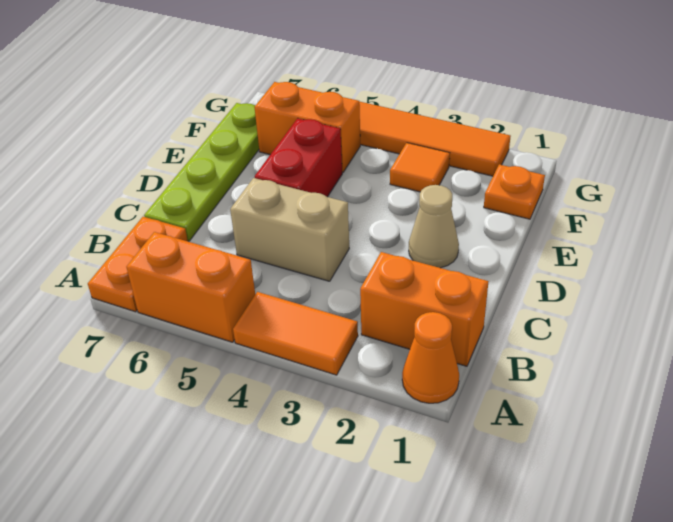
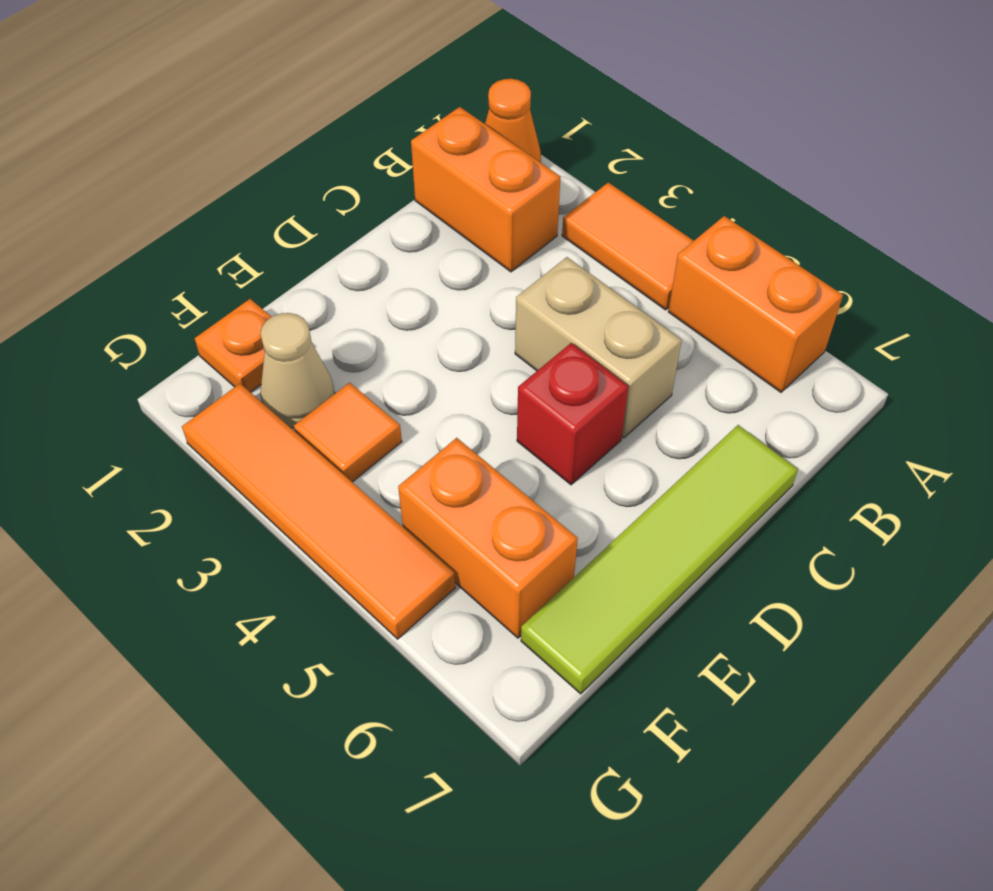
orange 1x2 plate [88,217,188,312] -> none
lime 1x4 plate [144,103,259,241] -> lime 1x4 tile [521,425,798,694]
tan 1x1 cone [409,185,459,268] -> tan 1x1 cone moved to [260,313,335,428]
red 1x2 brick [254,118,342,197] -> red 1x1 brick [517,343,629,485]

